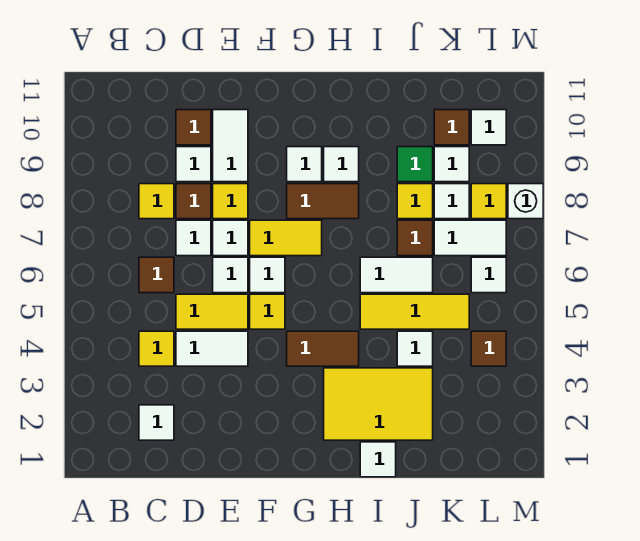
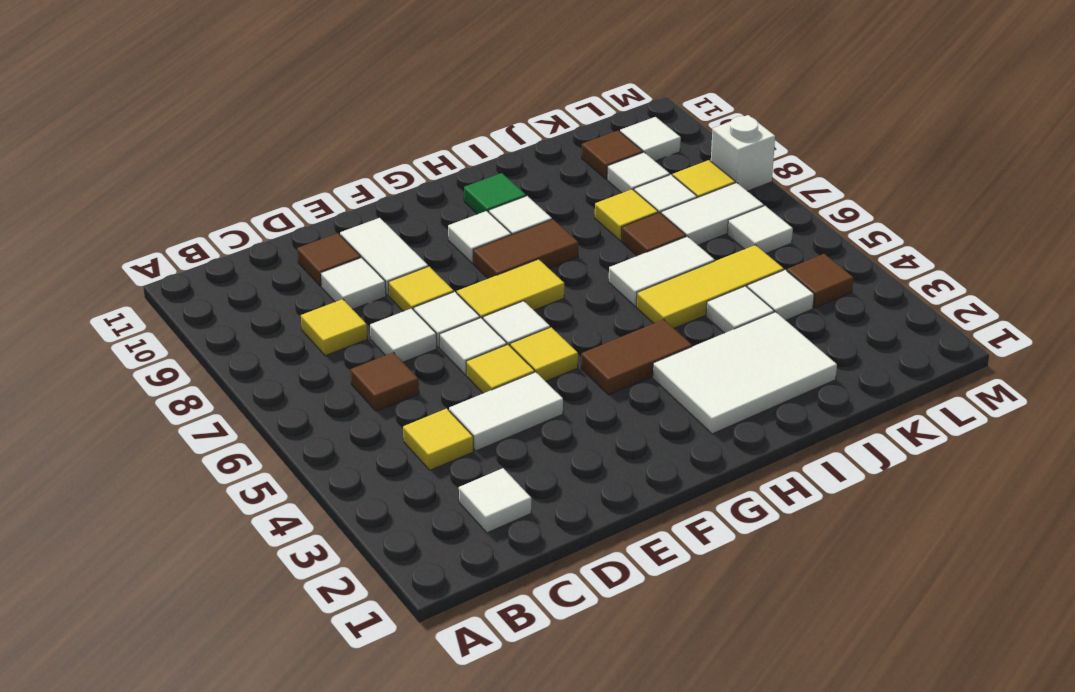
yellow 1x2 tile [176,294,248,329] -> yellow 1x1 tile [466,345,535,393]
brown 1x1 tile [176,184,211,219] -> none
yellow 2x3 tile [324,368,433,440] -> white 2x3 tile [653,312,837,434]
white 1x1 tile [360,442,396,477] -> white 1x1 tile moved to [747,270,814,320]
green 1x1 tile [397,147,433,182] -> green 1x1 tile moved to [464,173,526,214]

